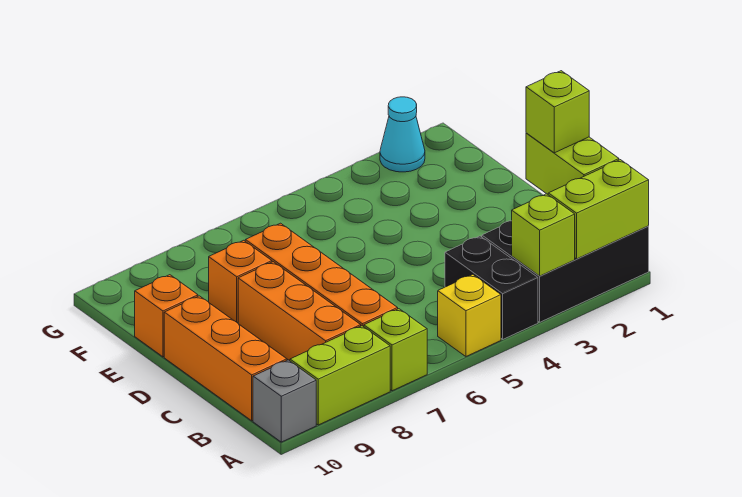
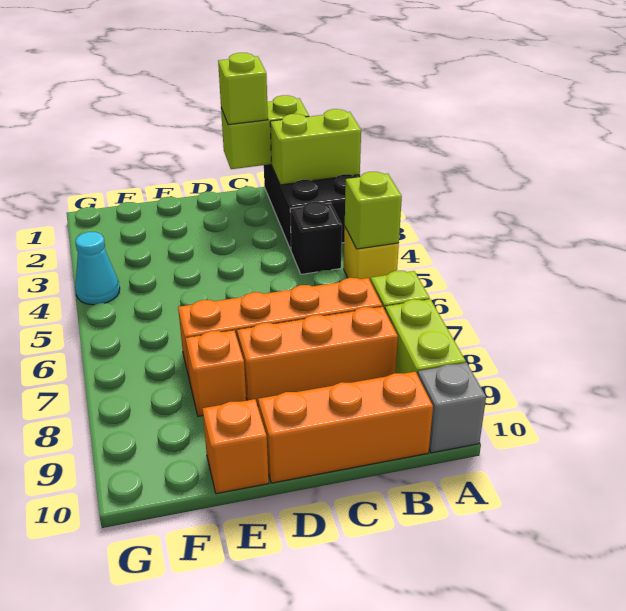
lime 1x2 brick [548,160,649,259] -> lime 1x2 brick turned to [270,109,361,185]
lime 1x1 brick [512,194,575,276] -> lime 1x1 brick moved to [345,172,402,249]
black 1x2 brick [445,236,538,339] -> black 1x1 brick [290,202,342,274]
cyan 1x1 cone [380,97,425,172] -> cyan 1x1 cone moved to [75,232,120,305]

